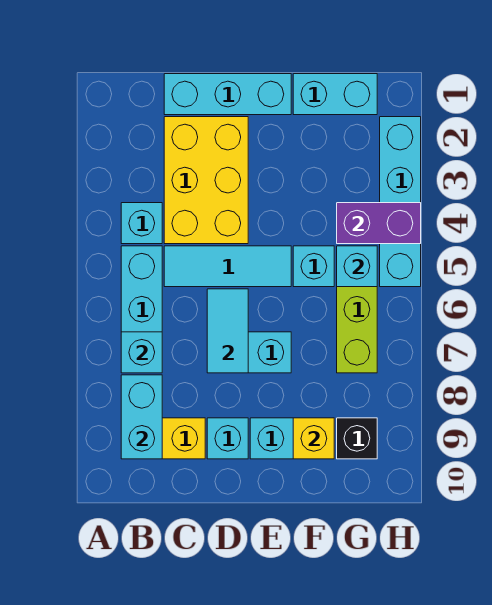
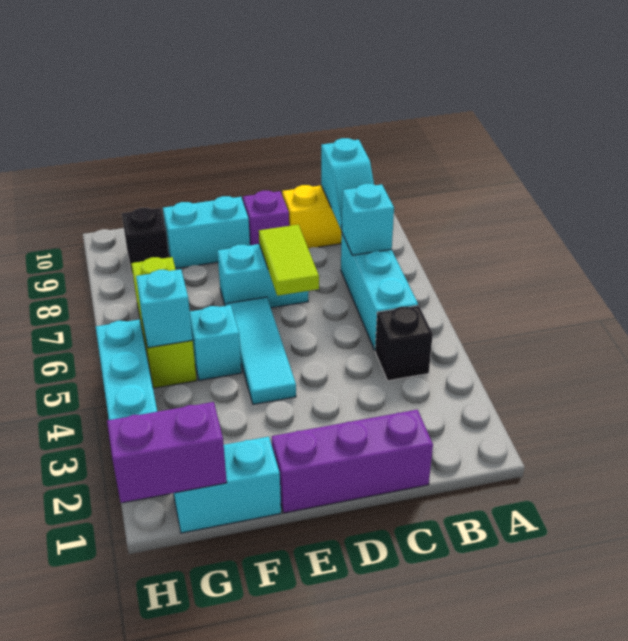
cyan 1x1 brick [121,203,162,244] -> black 1x1 brick [375,305,433,381]
cyan 1x2 brick [121,375,162,459] -> cyan 1x2 slope [321,138,374,230]
cyan 1x3 brick [164,74,291,115] -> purple 1x3 brick [272,410,433,513]
yellow 2x3 brick [164,117,248,244] -> none
cyan 1x3 tile [164,246,291,287] -> cyan 1x3 tile turned to [227,297,296,404]
cyan 1x2 tile [207,289,248,373] -> lime 1x2 tile [259,225,319,296]
cyan 1x1 brick [207,418,248,459] -> purple 1x1 brick [243,191,289,245]
yellow 1x1 brick [293,418,334,459] -> none
purple 1x2 brick [337,203,421,244] -> purple 1x2 brick moved to [107,402,227,503]

